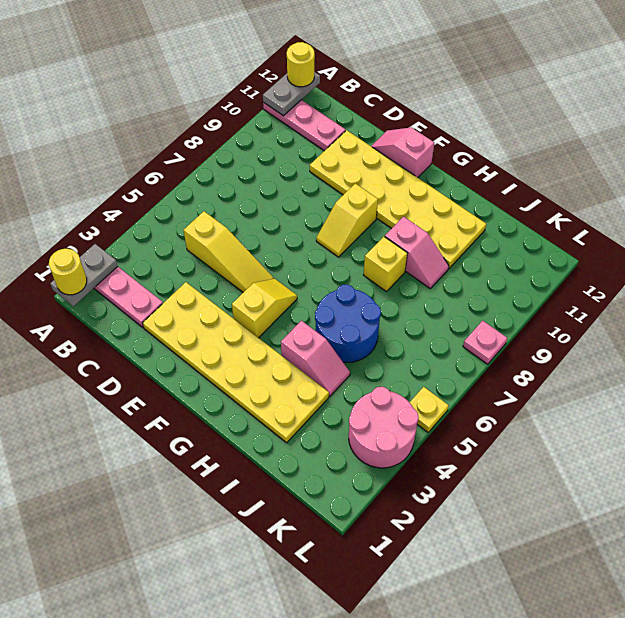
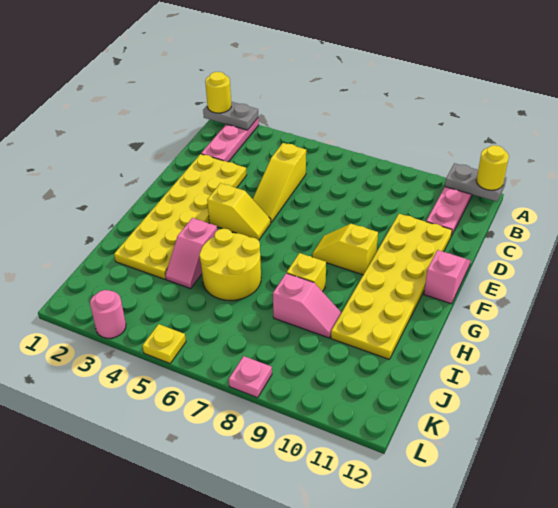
blue 2x2 round brick [315,284,381,362] -> yellow 2x2 round brick [199,229,261,300]
pink 1x2 slope [385,217,449,288] -> pink 1x2 slope turned to [273,273,341,338]
pink 2x2 round brick [349,387,419,468] -> pink 1x1 round brick [90,290,126,338]

